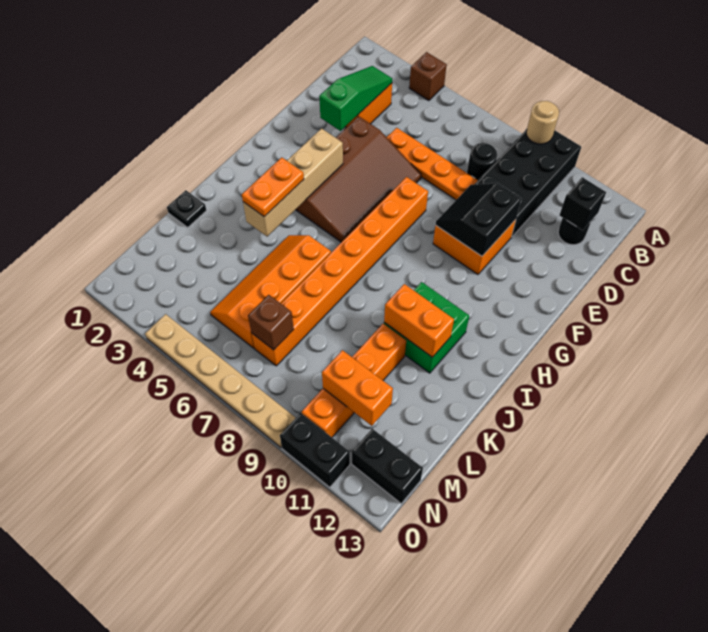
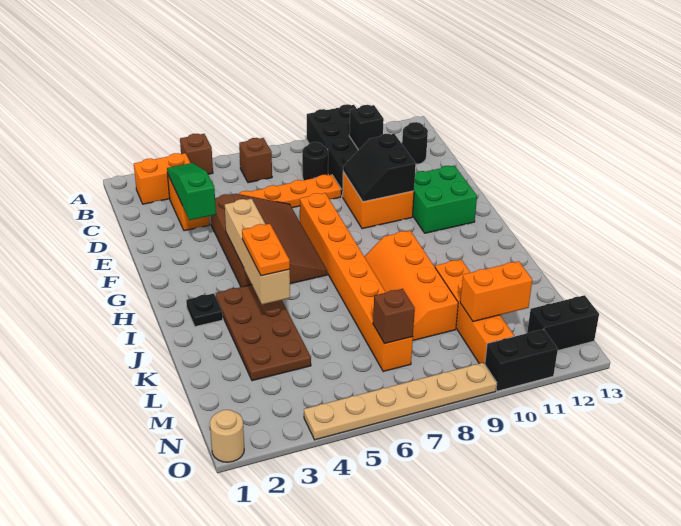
tan 1x1 round brick [526,101,559,144] -> tan 1x1 round brick moved to [210,410,244,462]
none -> brown 1x1 brick [239,138,272,183]
black 1x1 brick [560,177,606,230] -> black 1x1 brick moved to [349,105,384,150]
none -> brown 2x4 plate [216,285,311,381]
green 2x2 brick [384,282,469,373] -> green 2x2 brick moved to [413,165,477,233]
orange 2x4 slope [210,235,331,348] -> orange 2x4 slope moved to [364,231,458,340]
orange 1x2 brick [384,284,454,357] -> orange 1x2 brick moved to [134,153,190,204]
black 1x1 plate [167,190,206,227] -> black 1x1 plate moved to [186,293,223,327]

